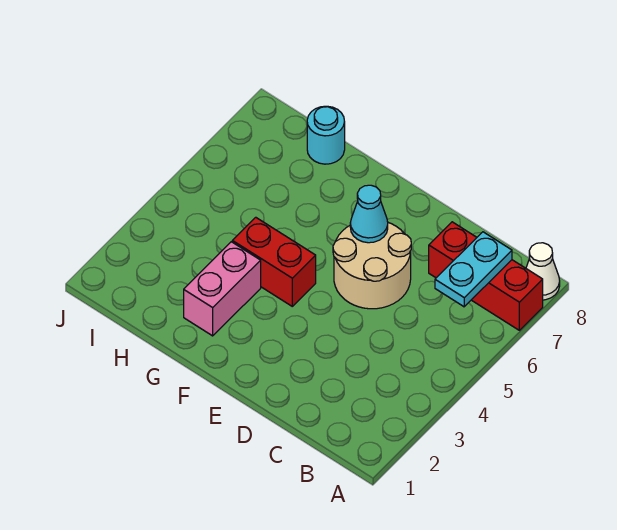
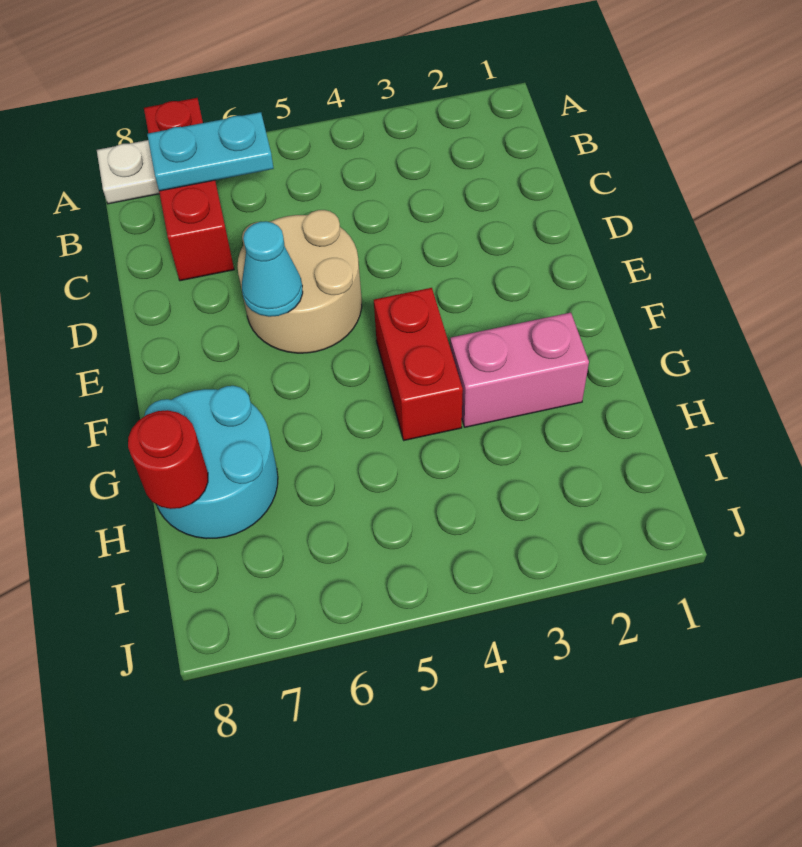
white 1x1 cone [526,243,560,300] -> white 1x1 plate [97,140,160,204]
cyan 1x1 round brick [307,106,345,164] -> cyan 2x2 round brick [144,386,278,539]
none -> red 1x1 round brick [128,410,208,509]

